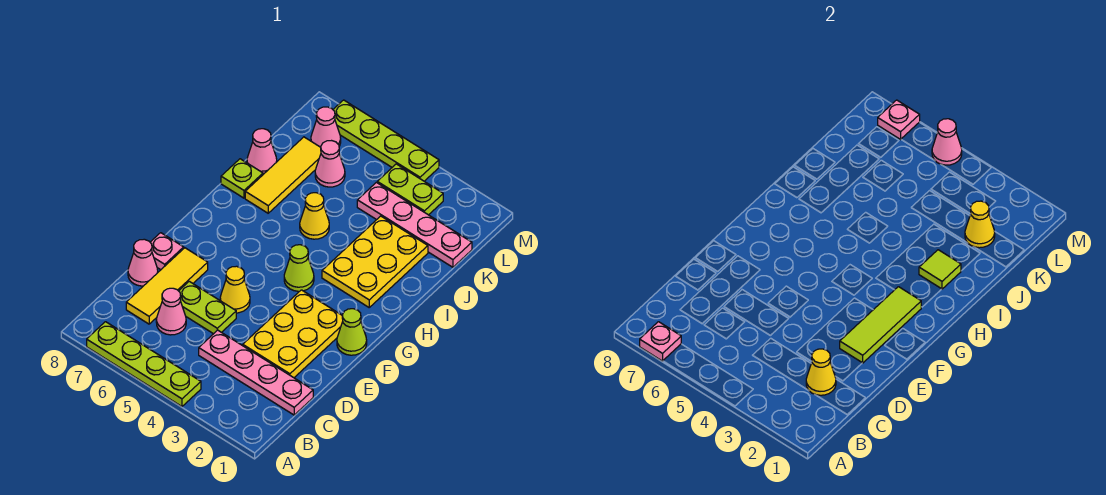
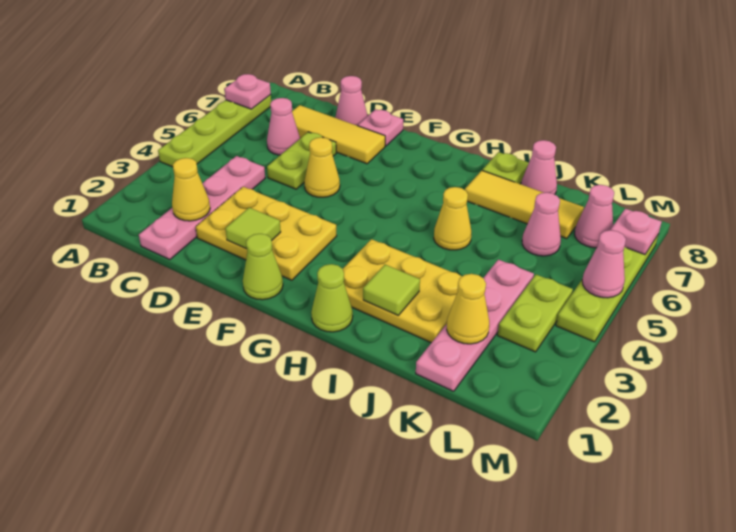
lime 1x3 tile [840,287,921,363] -> lime 1x1 tile [225,208,281,249]
lime 1x1 cone [284,245,314,291] -> lime 1x1 cone moved to [311,264,353,332]

